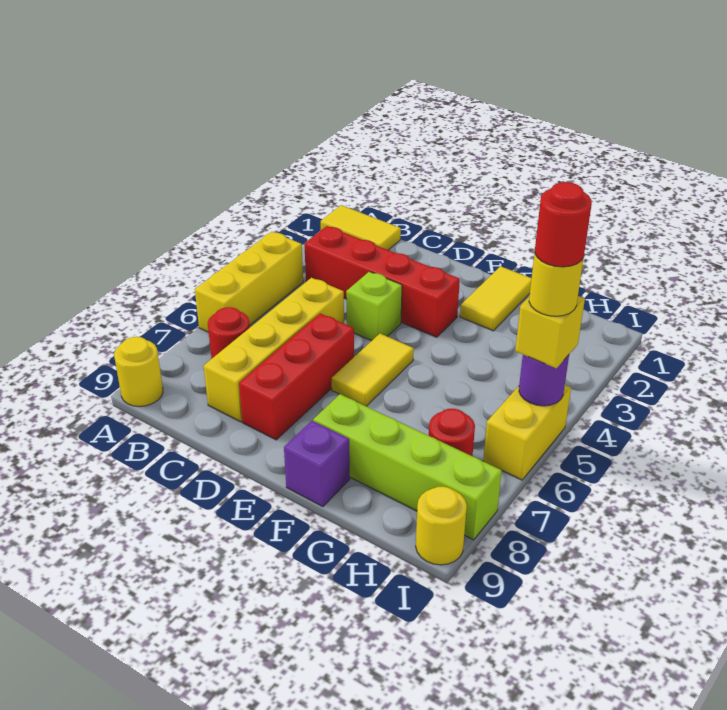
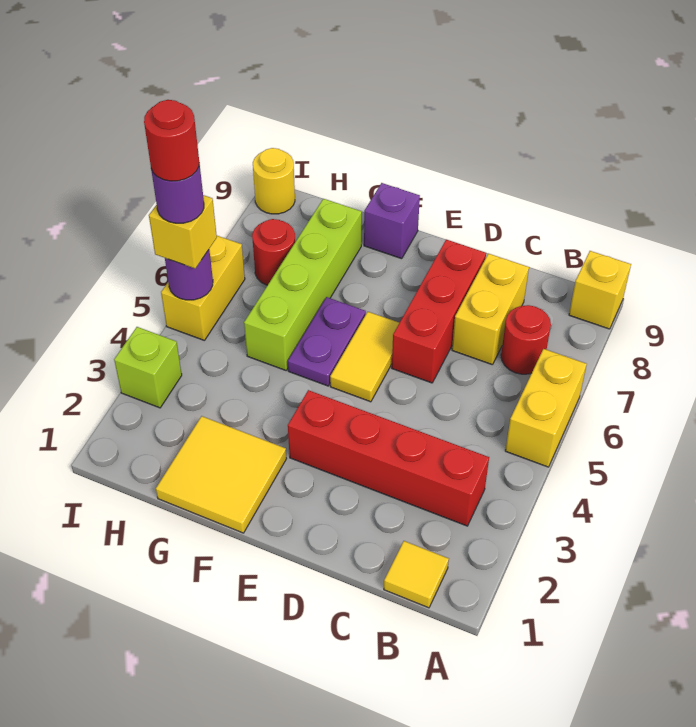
yellow 1x2 tile [321,205,401,250] -> yellow 1x1 tile [384,541,449,608]
yellow 1x3 brick [195,232,303,332] -> yellow 1x2 brick [505,349,587,467]
yellow 1x1 round brick [114,337,163,407] -> yellow 1x1 brick [569,251,631,329]
yellow 1x4 brick [204,278,344,422] -> yellow 1x2 brick [452,253,529,365]
lime 1x1 brick [346,271,402,341] -> lime 1x1 brick moved to [114,327,182,408]
yellow 1x2 tile [460,266,532,331] -> yellow 2x2 tile [156,416,287,533]
none -> purple 1x2 plate [288,297,366,386]
lime 1x4 brick [313,394,502,540] -> lime 1x4 brick turned to [244,199,362,370]
yellow 1x1 round brick [529,253,584,316] -> purple 1x1 round brick [151,163,204,223]

